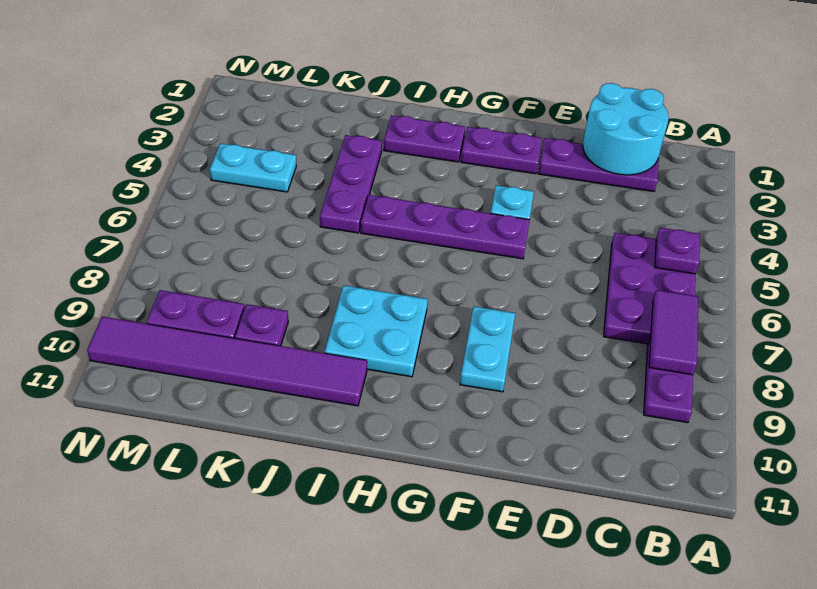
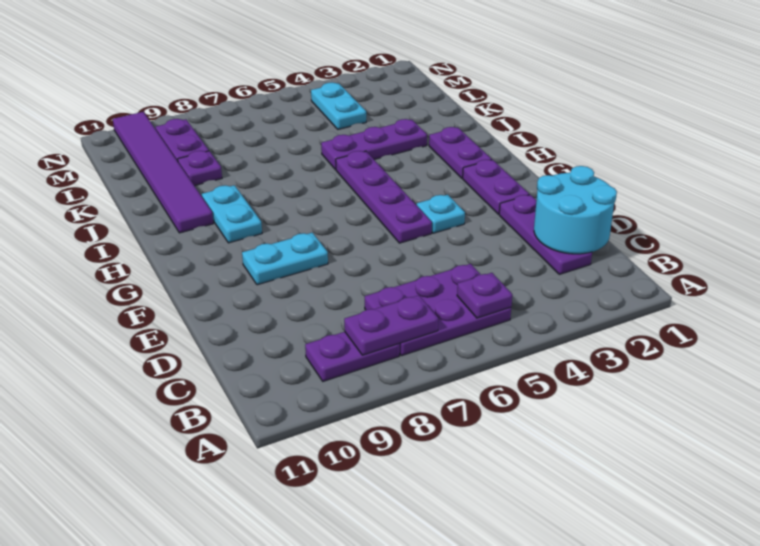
purple 1x2 tile [649,290,698,375] -> purple 1x2 plate [344,295,438,355]
cyan 2x2 plate [325,285,428,377] -> cyan 1x2 plate [202,185,262,243]

